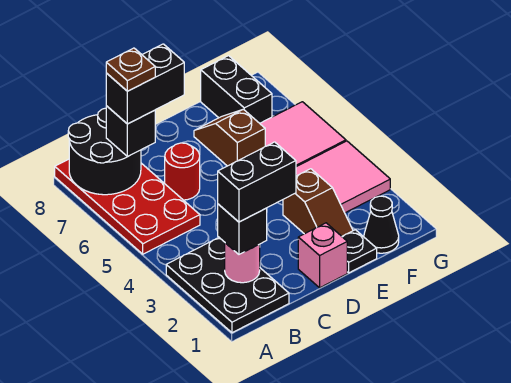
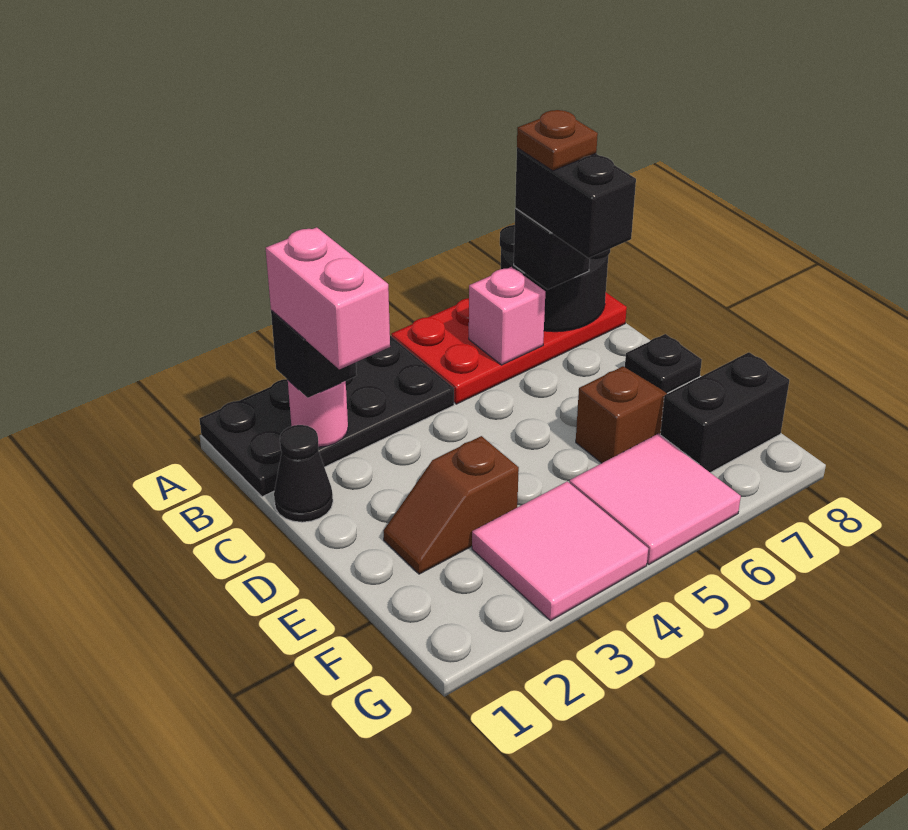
black 2x3 plate [166,238,289,333] -> black 2x4 plate [199,336,454,497]
black 1x2 brick [218,142,296,222] -> pink 1x2 brick [266,227,390,369]
red 1x1 round brick [165,143,200,200] -> none
pink 1x1 brick [298,223,347,288] -> pink 1x1 brick moved to [469,267,545,365]
black 1x1 plate [342,230,377,273] -> black 1x1 plate moved to [625,334,702,393]
black 1x1 cone [364,196,399,253] -> black 1x1 cone moved to [274,425,333,522]

